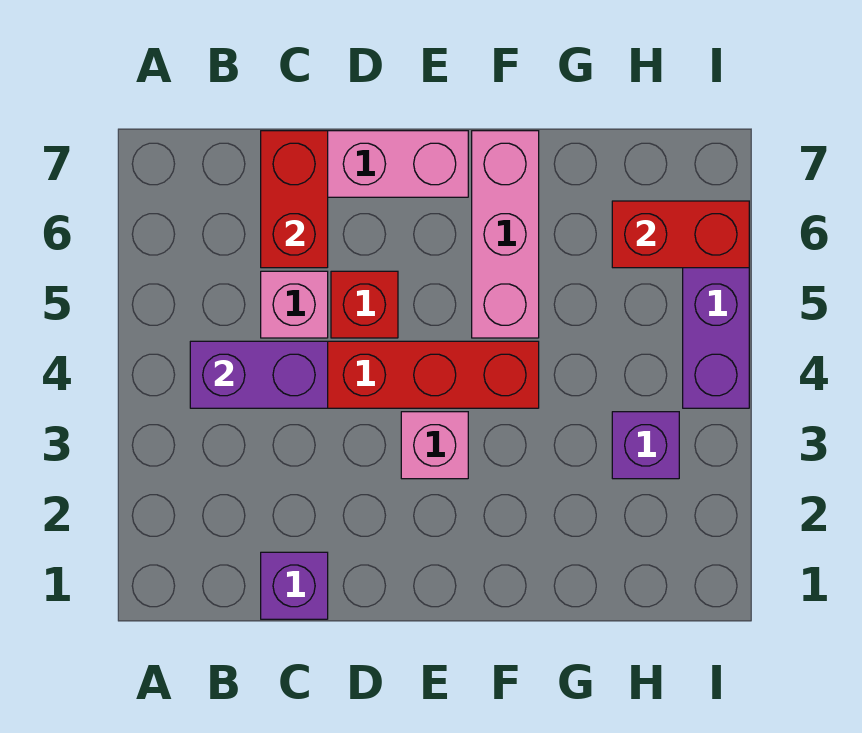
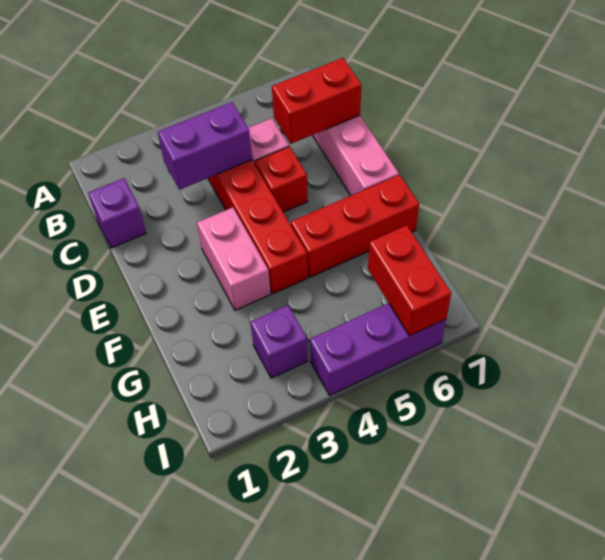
purple 1x2 brick [190,341,328,408] -> purple 1x2 brick turned to [158,102,252,190]
pink 1x1 brick [401,412,468,479] -> pink 1x2 brick [197,207,271,310]
pink 1x3 brick [472,131,539,338] -> red 1x3 brick [291,175,419,277]

